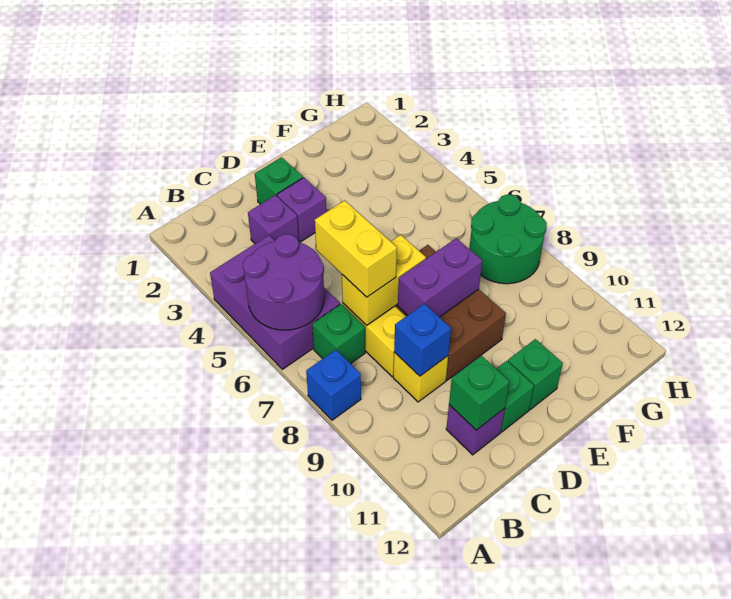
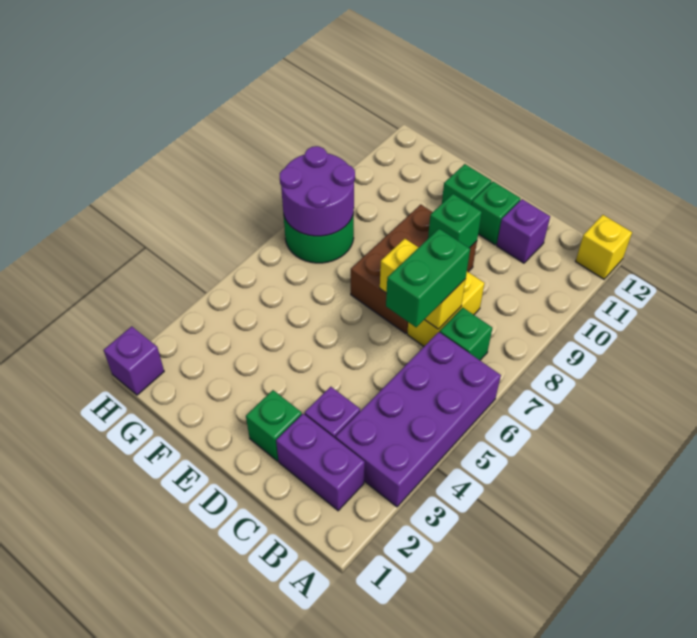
purple 2x3 brick [210,235,340,369] -> purple 2x4 brick [336,332,501,507]
purple 2x2 round brick [243,234,324,330] -> purple 2x2 round brick moved to [280,146,355,236]
blue 1x1 brick [306,350,361,420] -> none
yellow 1x2 brick [315,200,397,297] -> green 1x2 brick [386,229,470,327]
yellow 1x1 brick [393,352,448,402] -> yellow 1x1 brick moved to [576,215,632,279]
blue 1x1 brick [394,304,451,376] -> none
green 1x1 brick [449,356,509,430] -> green 1x1 brick moved to [428,194,482,248]
purple 1x1 brick [277,178,326,242] -> purple 1x1 brick moved to [104,326,164,395]
purple 1x2 brick [398,238,482,317] -> purple 1x2 brick moved to [276,414,365,511]

